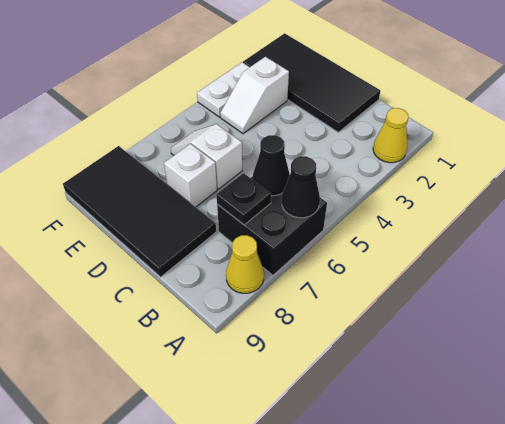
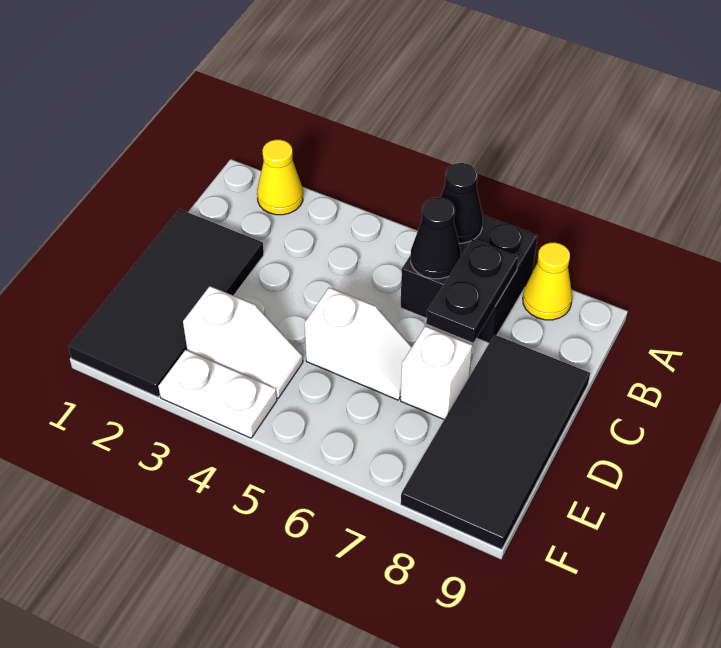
black 1x1 plate [216,173,271,225] -> black 1x2 plate [426,239,518,343]
white 1x2 slope [170,124,242,189] -> white 1x2 slope turned to [305,288,412,400]

